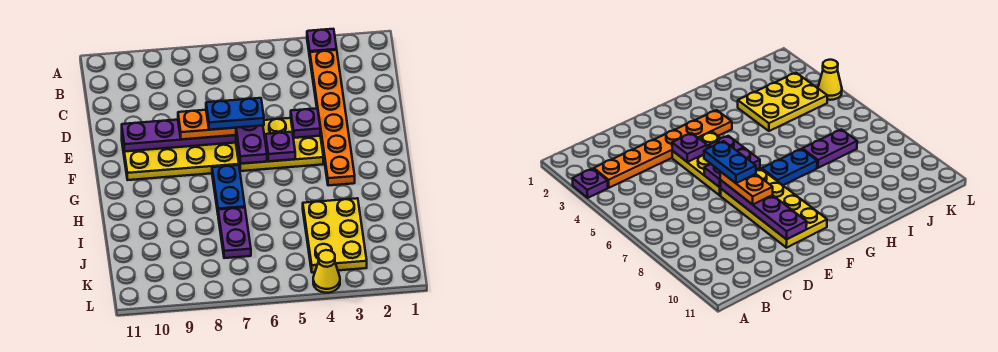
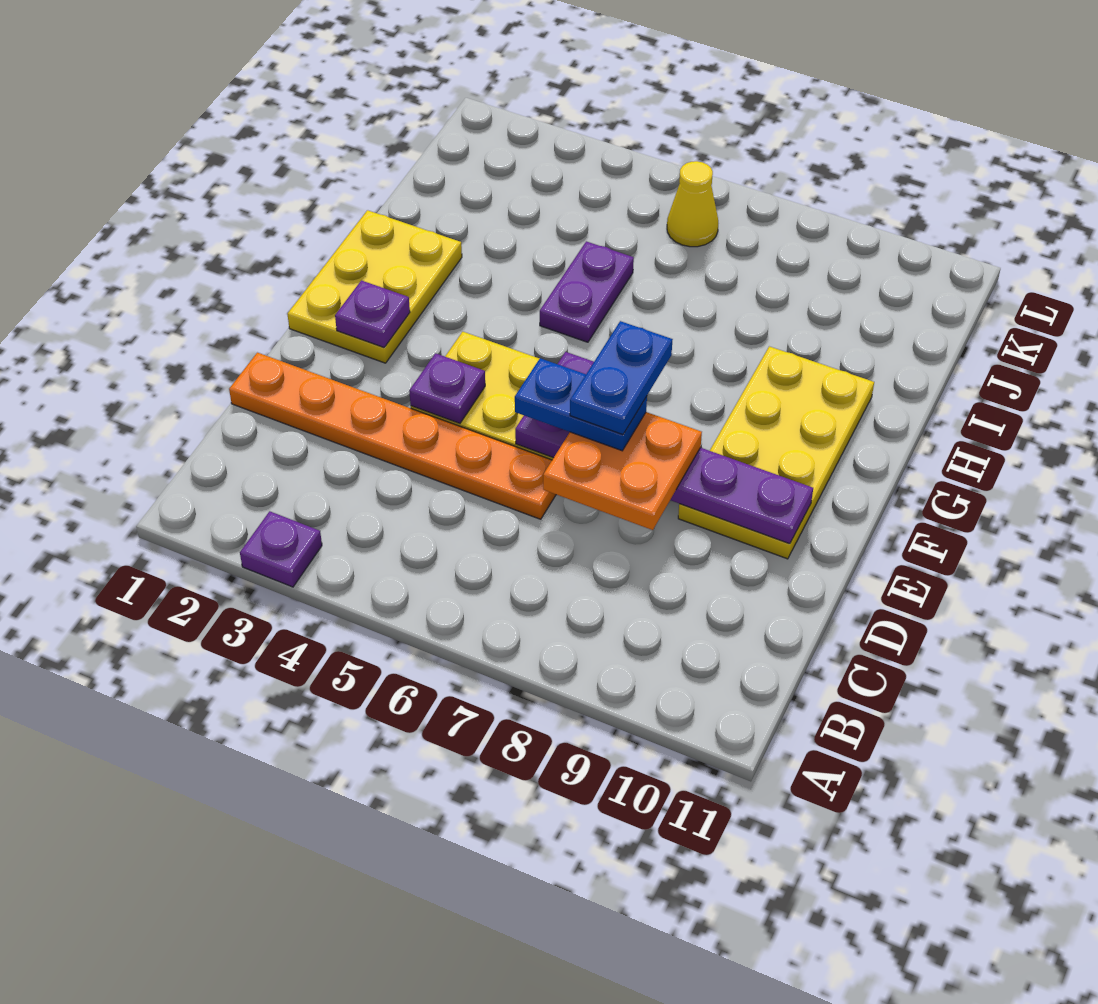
orange 1x6 plate [310,50,355,186] -> orange 1x6 plate turned to [229,353,556,519]
yellow 2x4 plate [122,139,239,180] -> yellow 2x4 plate turned to [678,346,874,559]
orange 1x2 plate [178,110,236,139] -> orange 2x2 plate [543,412,702,530]
purple 1x1 plate [266,132,295,161] -> purple 1x1 plate moved to [335,281,410,347]
blue 1x2 plate [212,165,245,212] -> blue 1x2 plate moved to [570,321,673,435]
yellow 2x3 plate [303,198,367,273] -> yellow 2x3 plate moved to [288,210,462,363]
purple 1x2 plate [218,207,251,258] -> purple 1x2 plate moved to [540,241,634,342]
yellow 1x1 cone [313,250,340,293] -> yellow 1x1 cone moved to [667,161,718,247]

